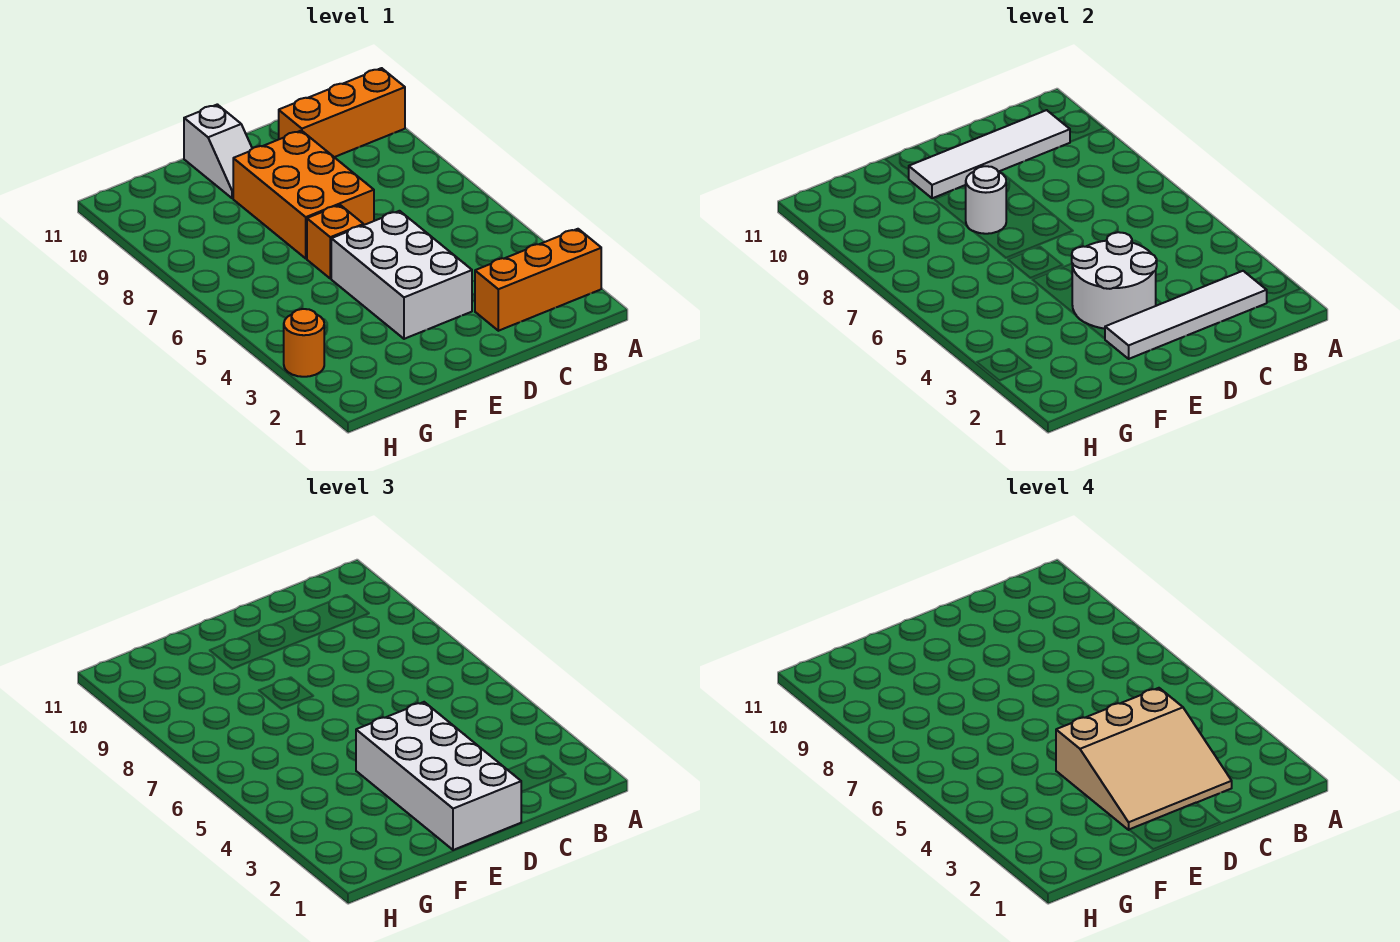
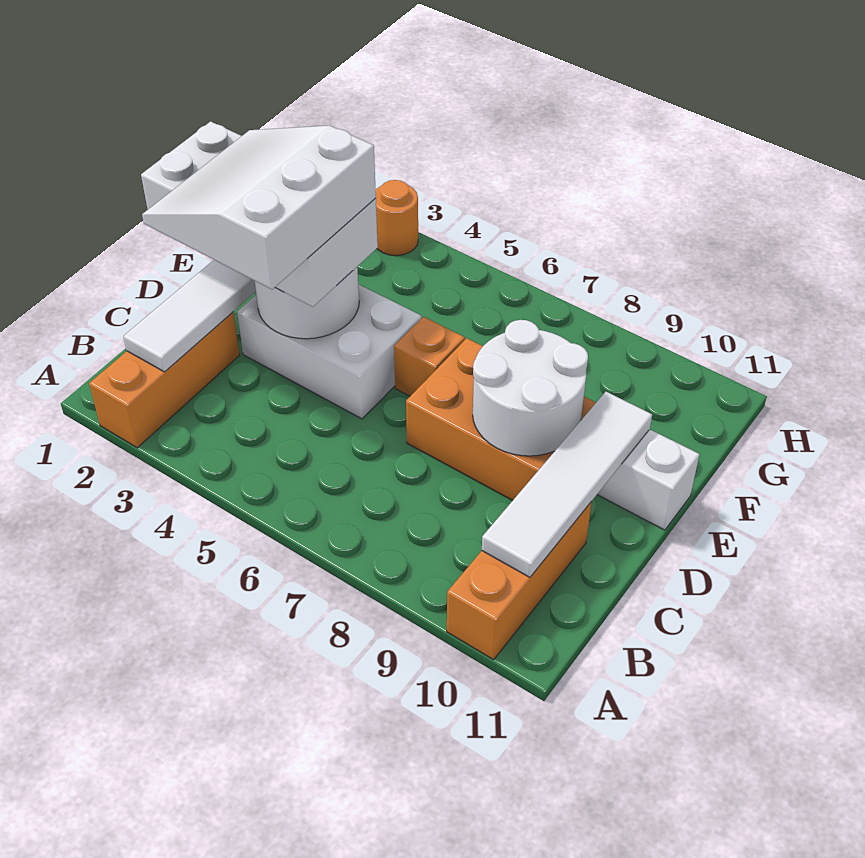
tan 3x3 slope [1056,688,1232,830] -> white 3x3 slope [142,125,376,290]
white 1x1 round brick [966,166,1006,234] -> white 2x2 round brick [473,320,588,456]

